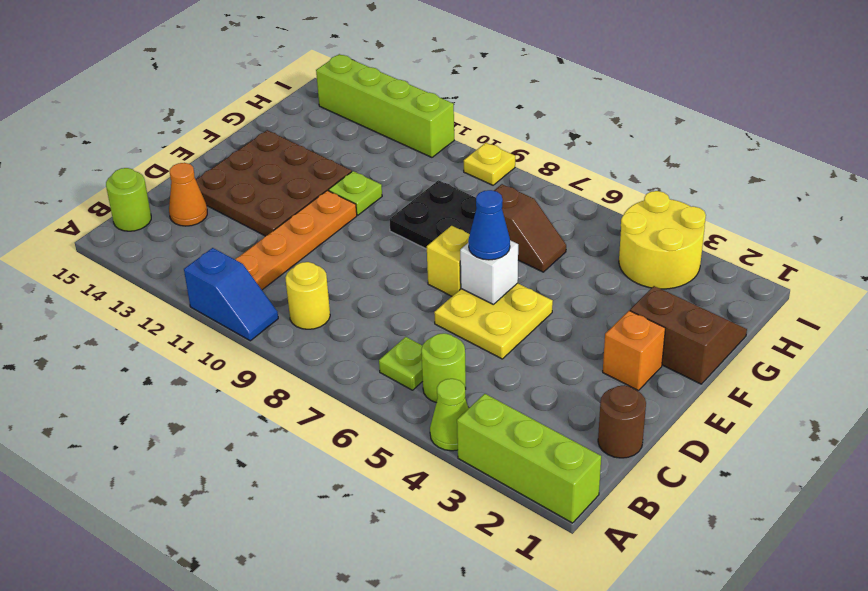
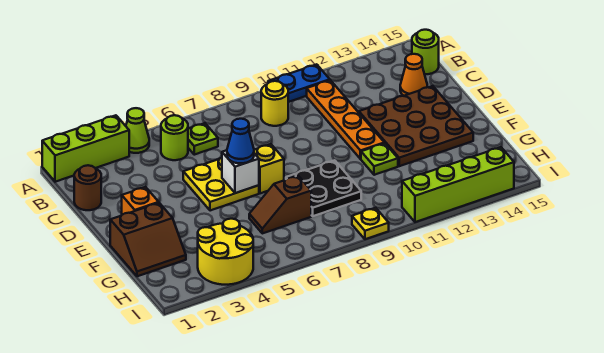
blue 1x2 slope [184,248,278,341] -> blue 1x2 plate [268,64,330,102]

